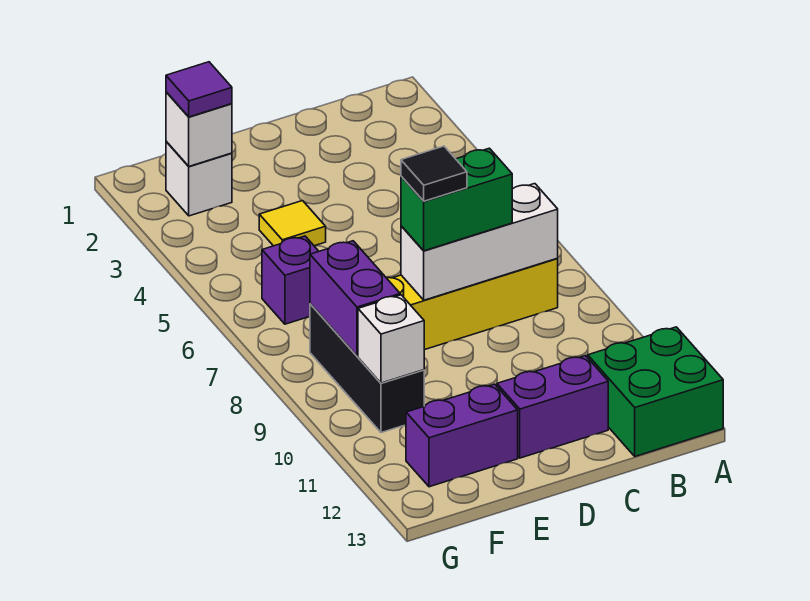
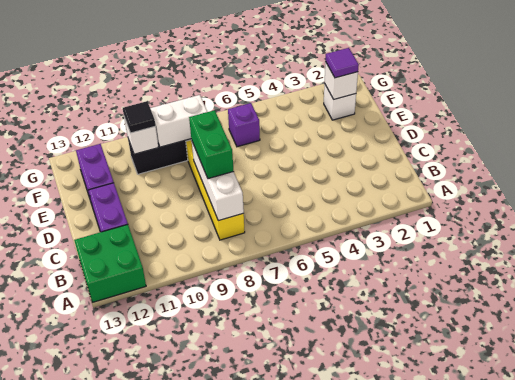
black 1x1 tile [401,146,467,201] -> black 1x1 tile moved to [123,101,155,133]
yellow 1x1 tile [259,201,326,246] -> none
purple 1x2 brick [310,241,400,356] -> white 1x2 brick [150,95,207,147]

